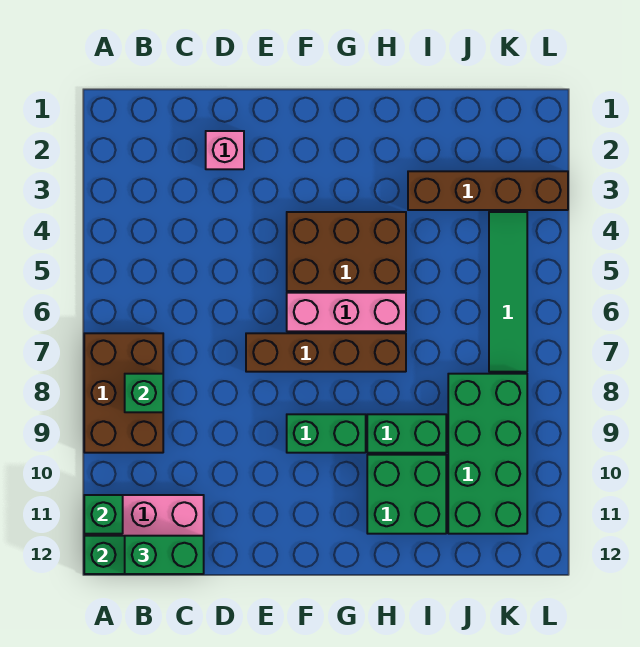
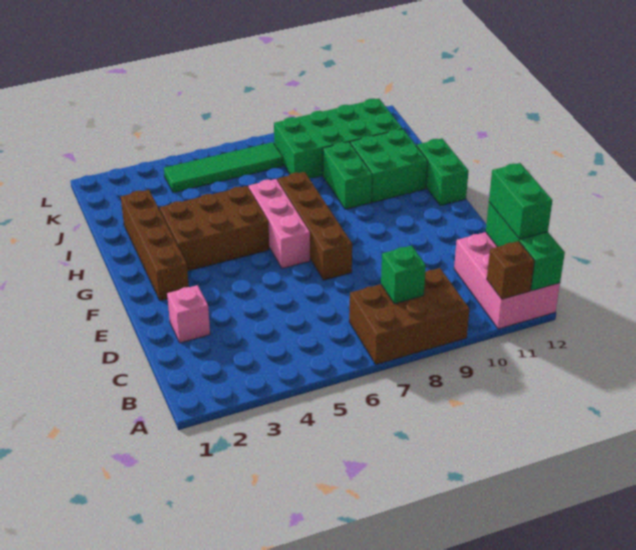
green 1x1 brick [84,495,123,534] -> brown 1x1 brick [487,241,534,299]
brown 2x3 brick [287,212,406,291] -> brown 2x3 brick turned to [160,186,269,271]
green 1x2 brick [287,414,366,453] -> green 1x2 brick moved to [417,139,469,206]
brown 1x4 brick [408,171,568,210] -> brown 1x4 brick moved to [121,190,189,301]

